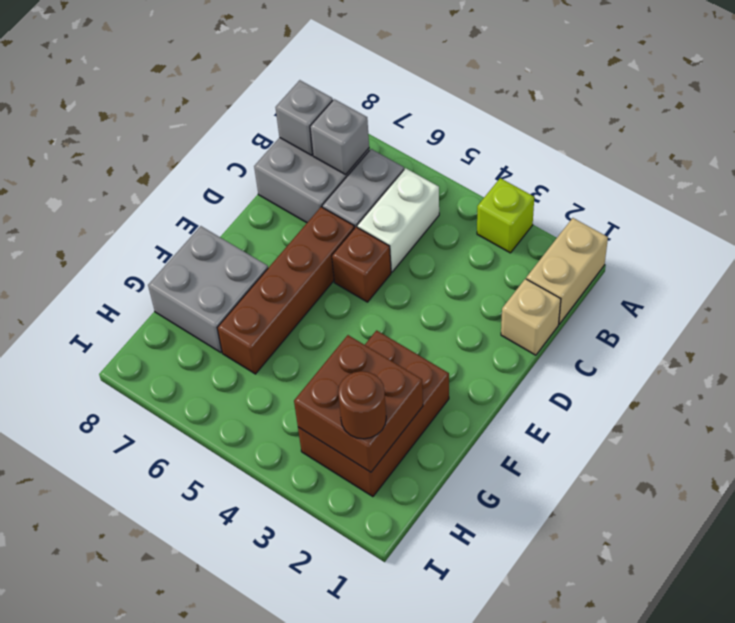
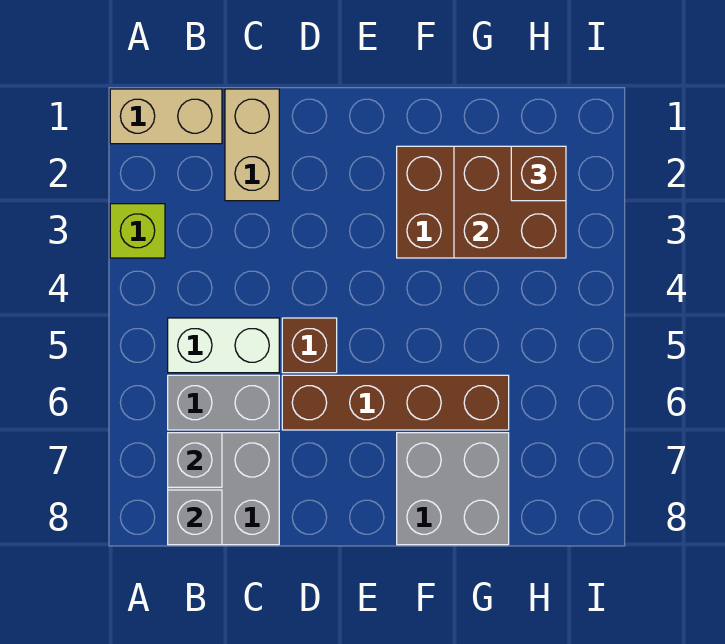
tan 1x1 brick [501,279,561,355] -> tan 1x2 brick [225,89,279,201]
brown 1x1 round brick [338,371,386,439] -> brown 1x1 brick [511,146,566,201]

